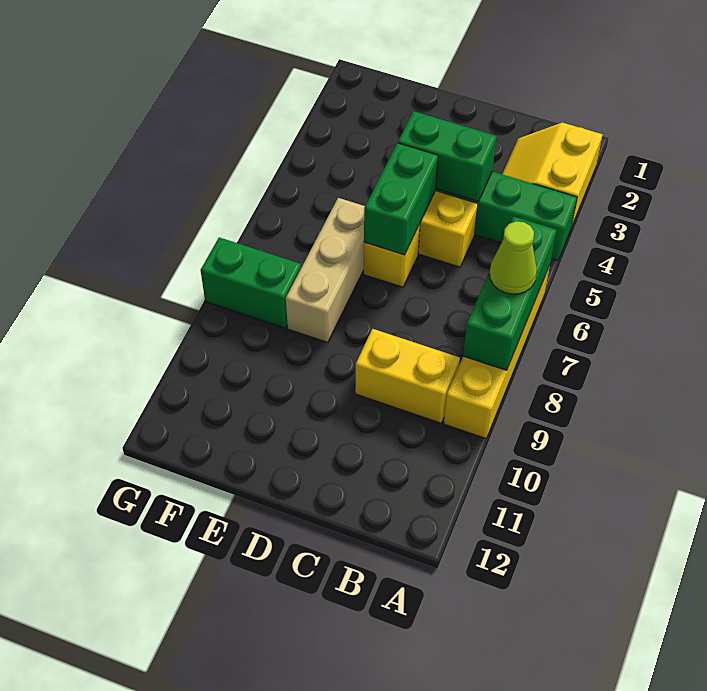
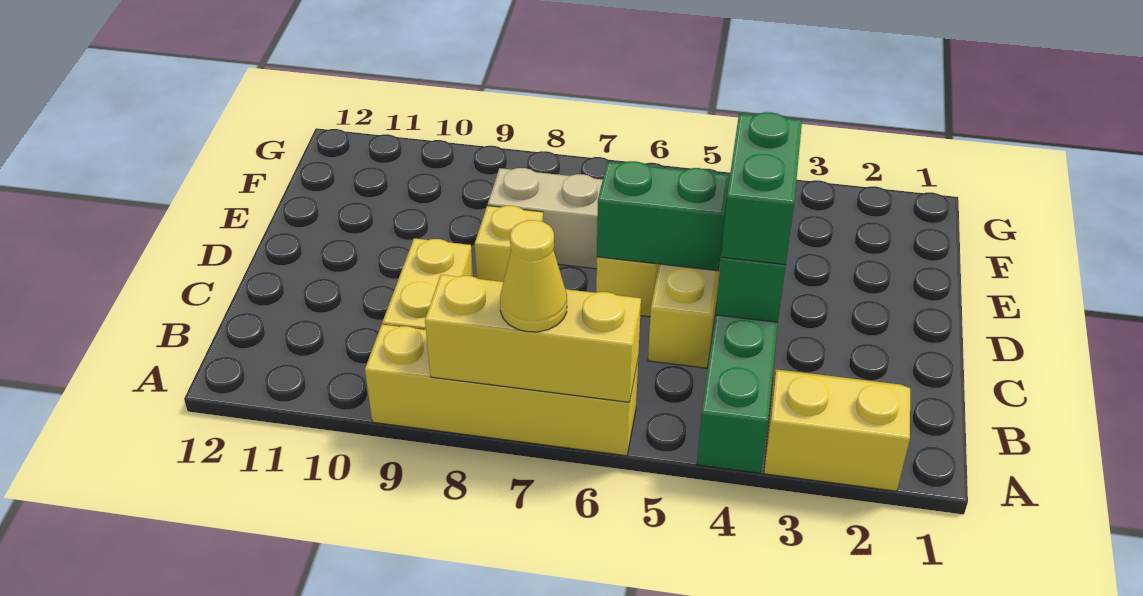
green 1x3 brick [463,217,556,370] -> yellow 1x3 brick [425,275,641,402]
lime 1x1 cone [490,221,537,294] -> yellow 1x1 cone [500,220,567,332]
none -> yellow 1x1 brick [475,206,543,282]
green 1x2 brick [201,237,301,328] -> green 1x2 brick moved to [721,112,802,265]

